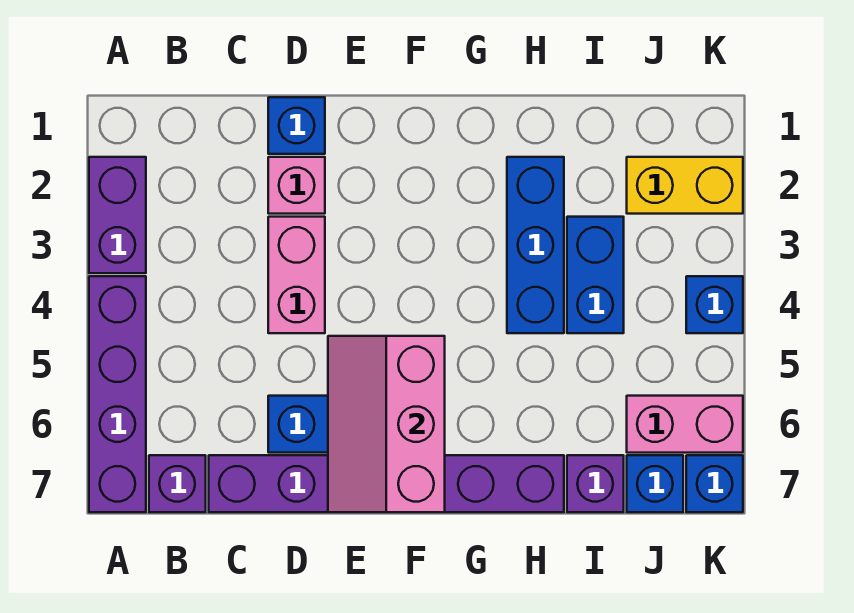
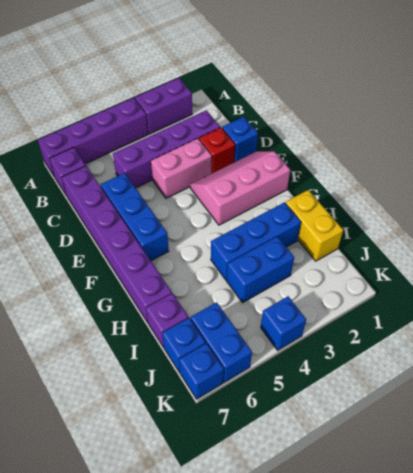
none -> purple 1x4 brick [113,110,220,188]
pink 1x1 brick [268,157,325,214] -> red 1x1 brick [199,127,235,173]
pink 2x3 slope [328,336,445,512] -> pink 2x3 slope moved to [190,151,290,225]
yellow 1x2 brick [627,157,743,214] -> yellow 1x2 brick moved to [286,190,343,261]
pink 1x2 brick [627,396,743,453] -> blue 1x2 brick [191,302,252,382]

